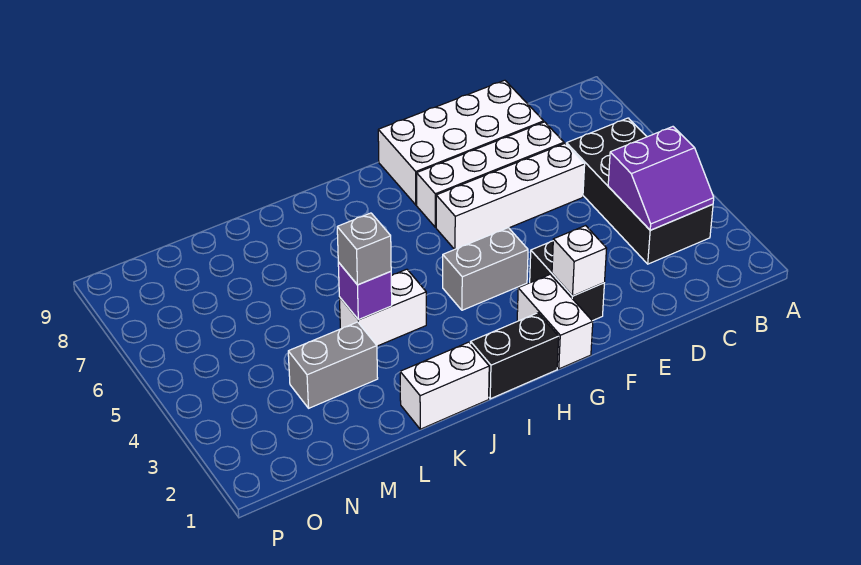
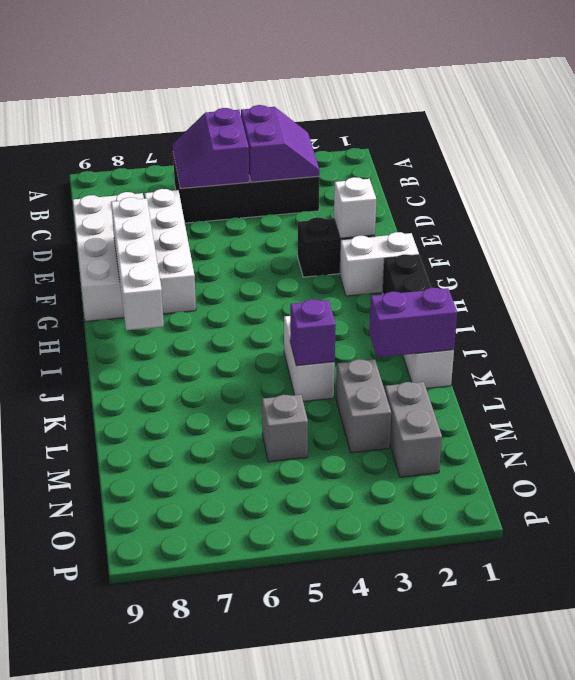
none -> purple 2x2 slope [173,108,249,189]
white 1x4 brick [436,143,585,249] -> white 1x4 brick moved to [111,197,164,330]
grey 1x2 brick [443,228,528,310] -> grey 1x2 brick moved to [385,382,442,477]
none -> purple 1x2 brick [369,288,457,357]
grey 1x1 brick [337,213,391,285] -> grey 1x1 brick moved to [262,395,308,462]

